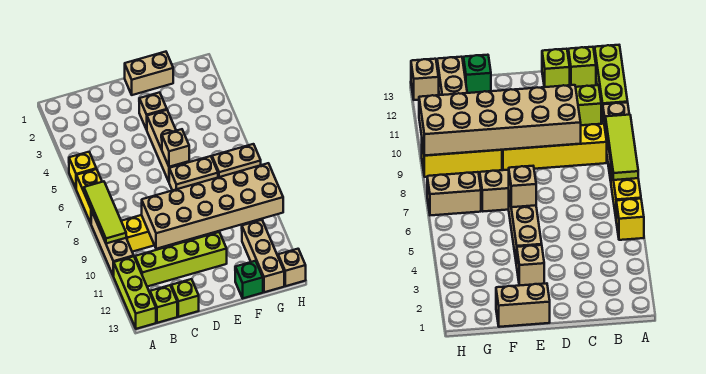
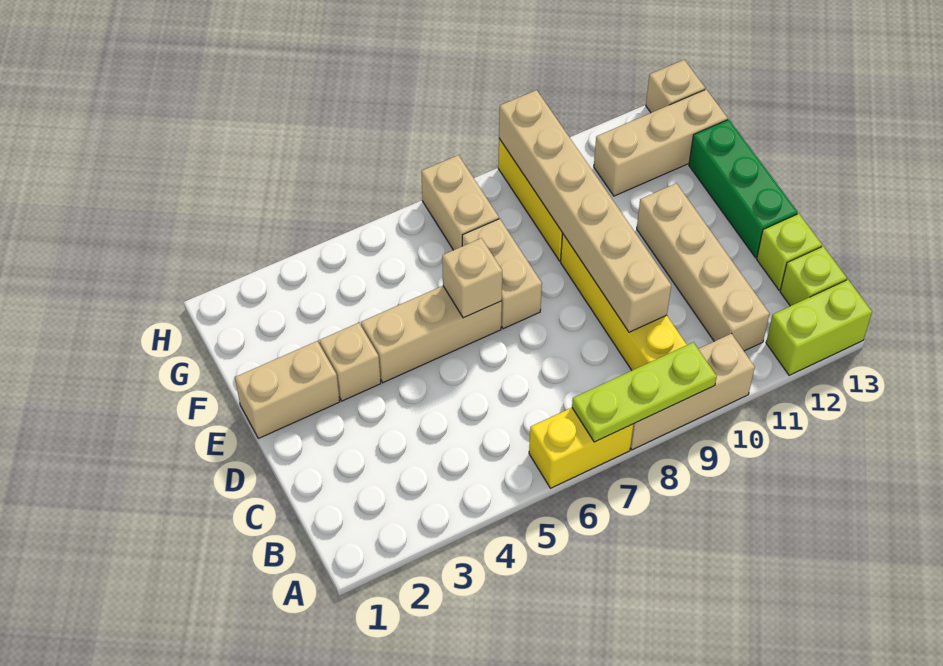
yellow 1x1 brick [69,152,96,188] -> none
lime 1x3 tile [84,181,126,243] -> lime 1x3 plate [572,342,717,442]
lime 1x3 brick [113,256,156,329] -> lime 1x2 brick [766,280,872,375]
lime 1x4 brick [135,232,227,287] -> tan 1x4 brick [637,183,769,351]
tan 2x6 brick [142,163,283,249] -> tan 1x6 brick [499,90,671,332]
tan 1x2 brick [125,52,173,95] -> tan 1x2 brick turned to [235,341,340,438]
green 1x1 brick [235,261,263,298] -> green 1x3 brick [689,119,798,258]

